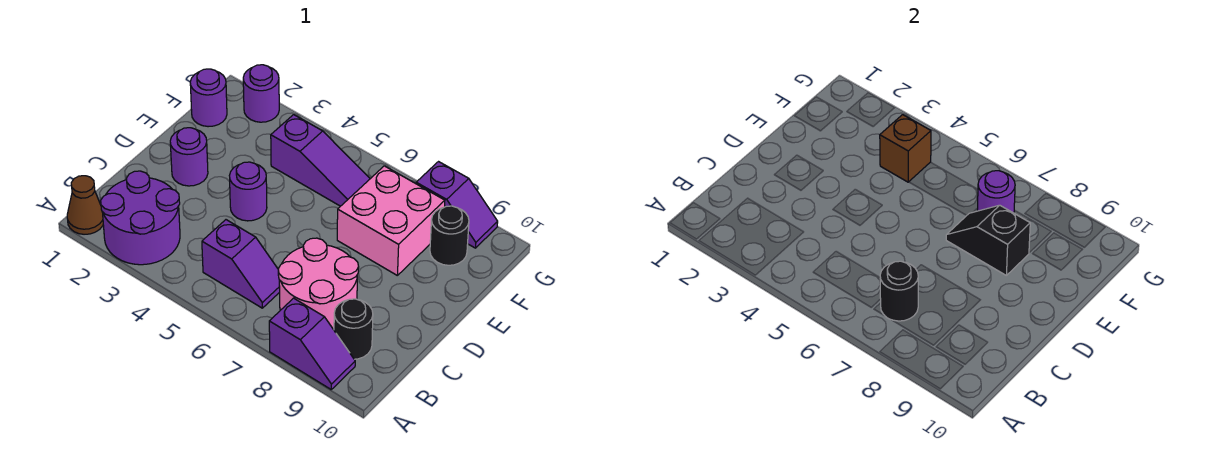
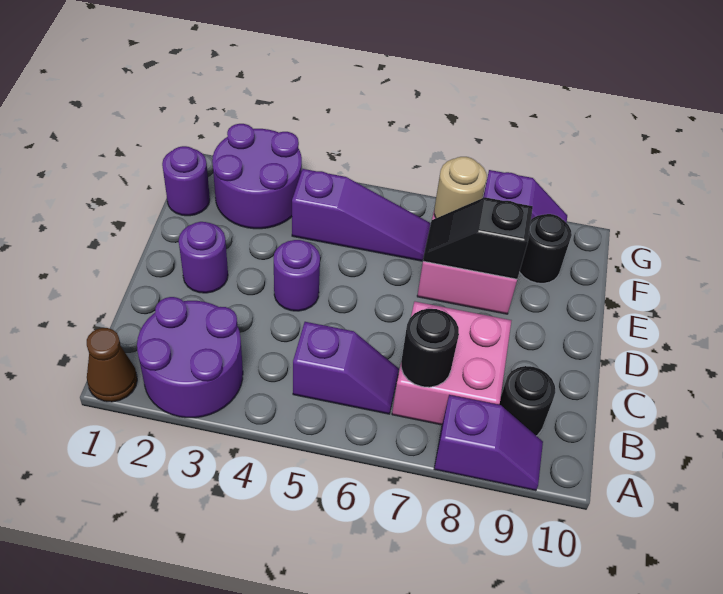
pink 2x2 round brick [278,238,359,330] -> pink 2x2 brick [392,302,511,425]
brown 1x1 brick [880,115,931,182] -> none
purple 1x1 round brick [977,171,1015,213] -> tan 1x1 round brick [434,157,487,218]
purple 1x1 round brick [243,65,279,122] -> purple 2x2 round brick [212,124,302,229]

